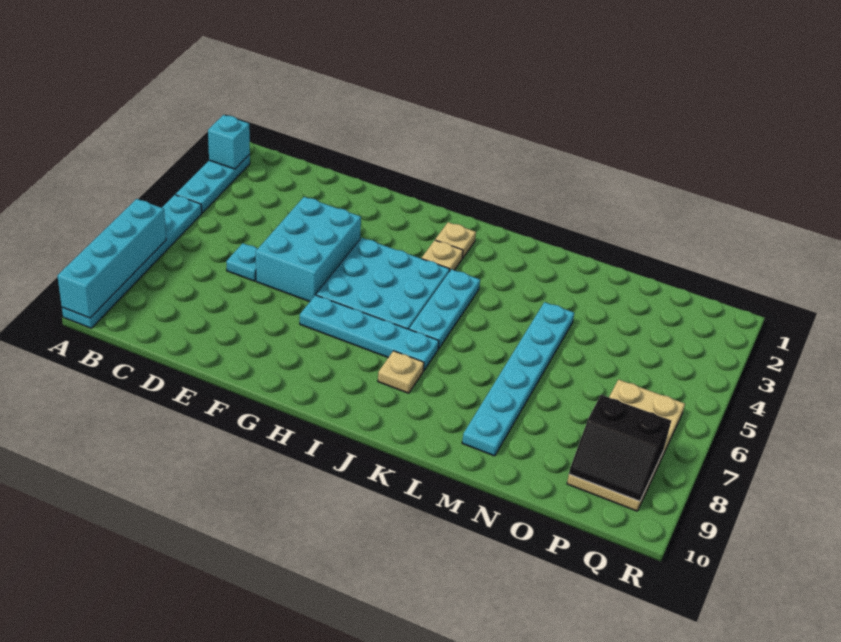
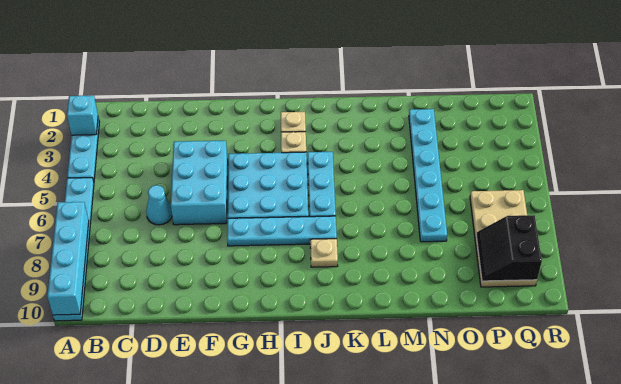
cyan 1x1 plate [226,243,257,281] -> cyan 1x1 cone [146,185,172,225]
cyan 1x6 plate [462,302,574,456] -> cyan 1x6 plate moved to [409,109,447,242]
black 2x2 slope [569,395,671,501] -> black 2x2 slope turned to [476,215,542,281]

